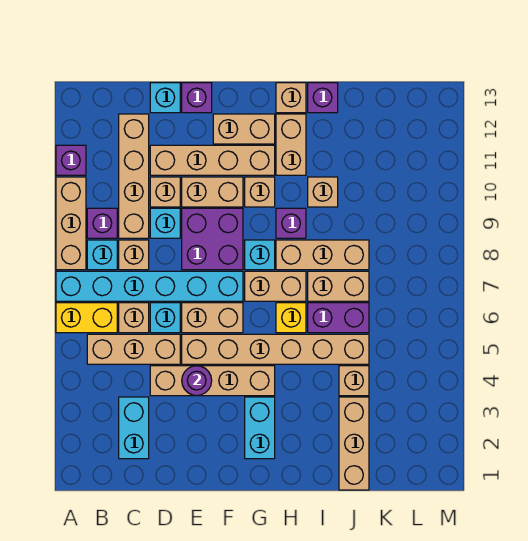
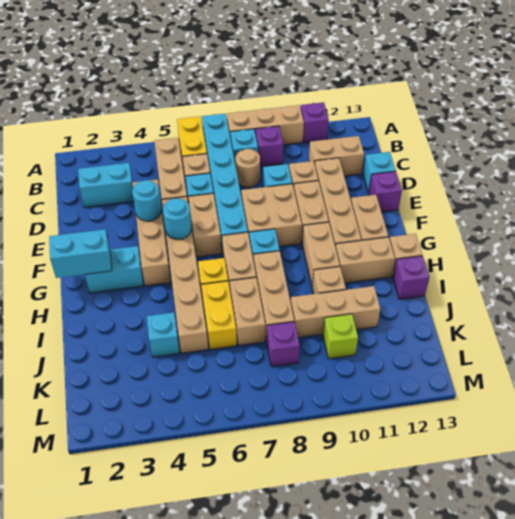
tan 1x1 brick [119,240,149,270] -> tan 1x1 round brick [236,149,260,187]
tan 1x4 brick [119,114,149,238] -> tan 1x2 brick [309,136,364,176]
purple 1x1 round brick [182,366,212,396] -> cyan 1x1 round brick [132,180,162,221]
purple 2x2 brick [182,208,243,270] -> tan 2x2 brick [241,184,302,246]
none -> cyan 1x1 round brick [163,198,192,239]
none -> cyan 1x2 brick [49,229,112,278]
tan 1x1 brick [245,177,275,207] -> tan 1x2 brick [302,222,340,285]
purple 1x1 brick [276,208,306,238] -> purple 1x1 brick moved to [267,322,300,367]
purple 1x2 brick [308,303,369,333] -> yellow 1x2 brick [201,281,237,349]
tan 1x3 brick [339,397,369,490] -> tan 1x3 brick moved to [291,286,380,337]
tan 1x1 brick [339,366,369,396] -> cyan 1x1 brick [147,312,180,357]
none -> lime 1x1 brick [323,314,358,359]

